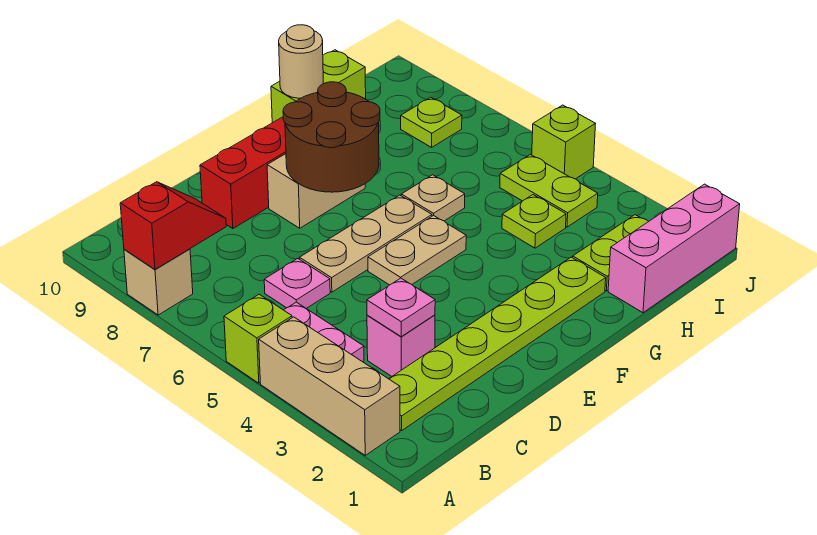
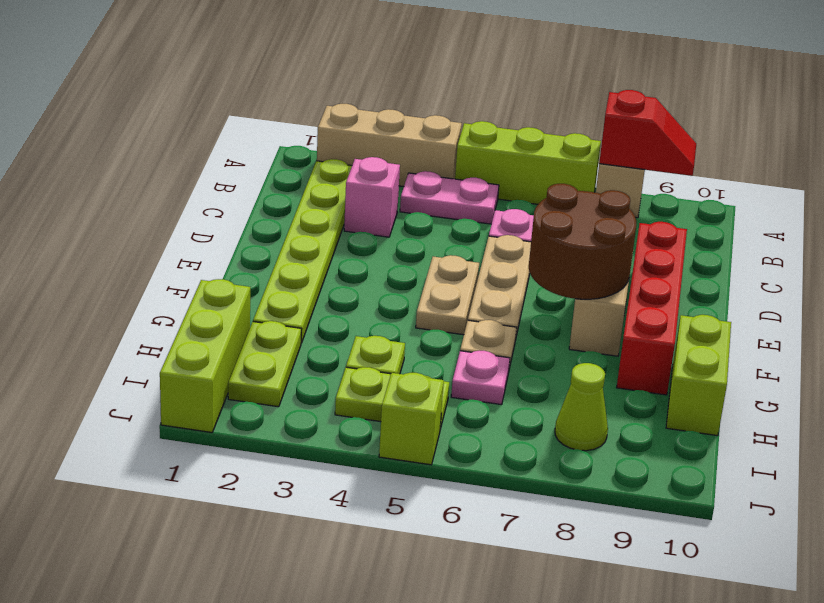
lime 1x1 brick [224,294,292,383] -> lime 1x3 brick [455,121,601,204]
red 1x2 slope [120,182,226,269] -> red 1x2 slope turned to [599,90,696,176]
pink 1x1 plate [367,278,435,337] -> pink 1x1 plate moved to [451,351,510,405]
tan 1x1 round brick [279,25,323,98] -> none
pink 1x3 brick [608,184,740,313] -> lime 1x3 brick [160,279,250,432]
lime 1x1 plate [401,97,462,147] -> lime 1x1 cone [555,363,608,451]

